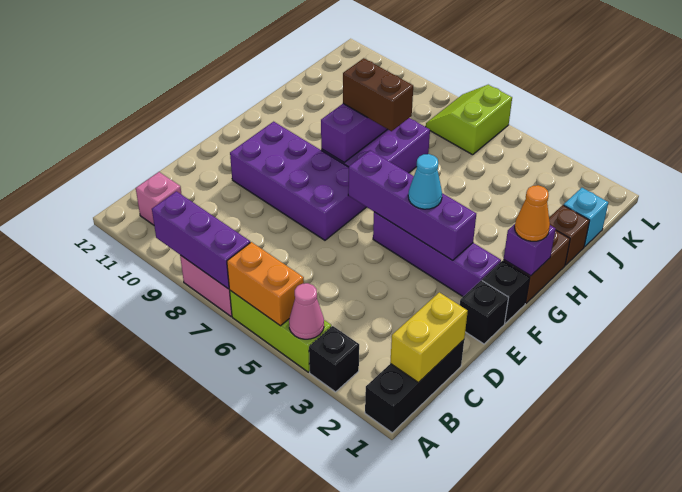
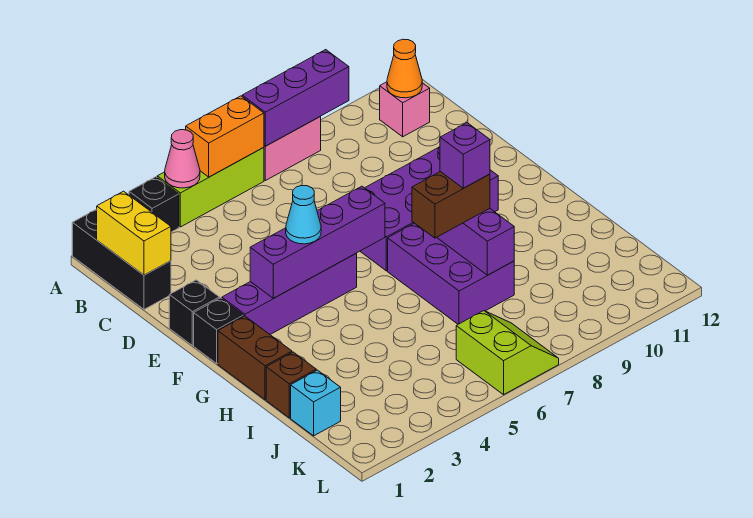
purple 1x1 brick [504,224,556,276] -> purple 1x1 brick moved to [440,123,490,188]
orange 1x1 cone [515,185,550,241] -> orange 1x1 cone moved to [387,39,422,98]

